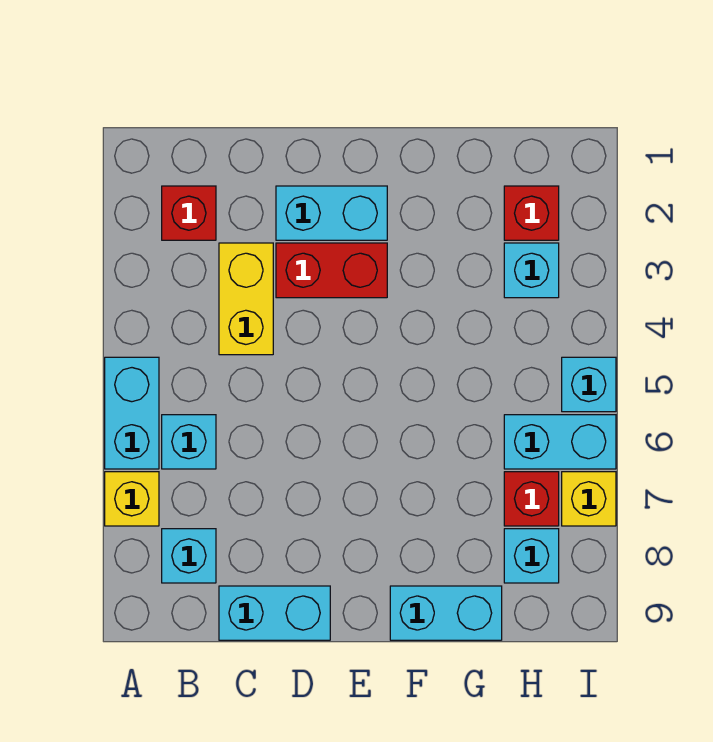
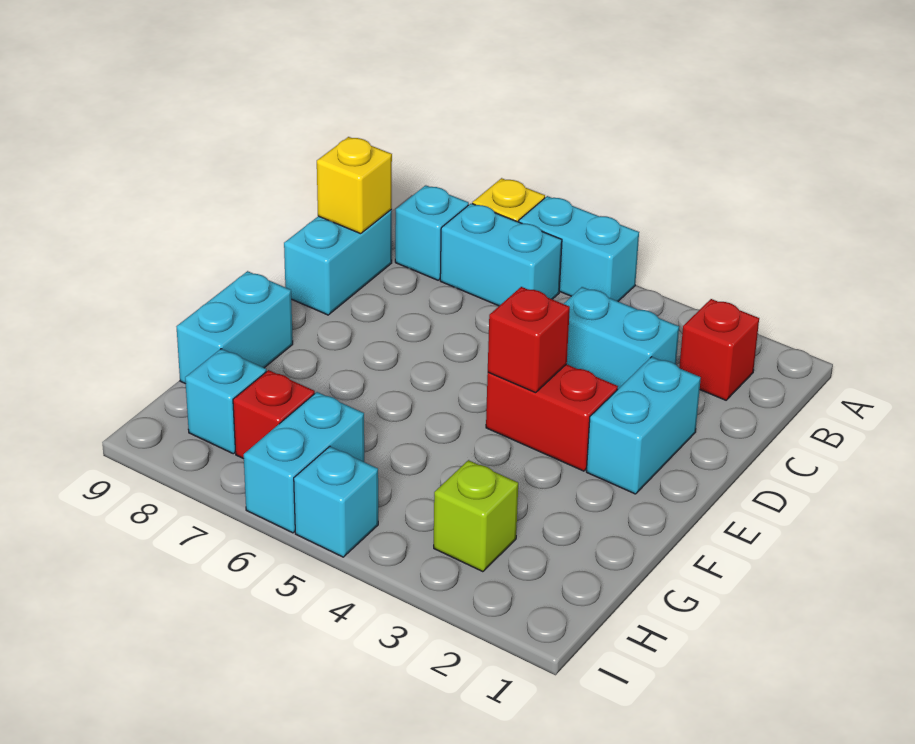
cyan 1x1 brick [162,415,216,469] -> cyan 1x2 brick [440,203,562,306]
yellow 1x2 brick [219,243,273,355] -> cyan 1x2 brick [564,287,679,389]
red 1x2 brick [276,243,387,298] -> red 1x2 brick turned to [486,364,618,471]
red 1x1 brick [504,186,559,240] -> red 1x1 brick moved to [488,287,570,393]
cyan 1x1 brick [504,243,559,298] -> lime 1x1 brick [434,460,518,572]
yellow 1x1 brick [562,472,616,526] -> yellow 1x1 brick moved to [317,137,392,234]

